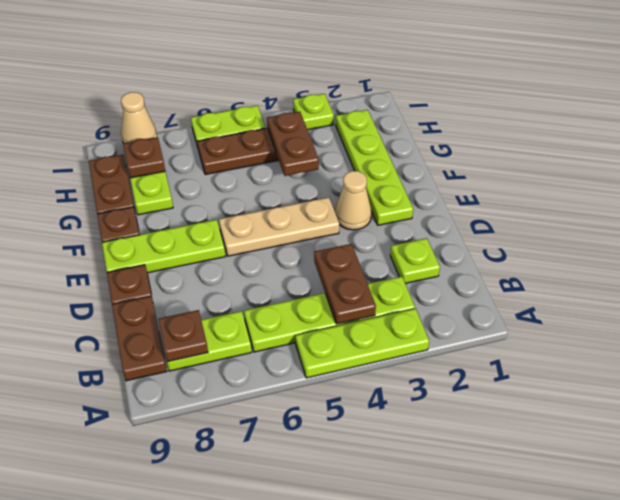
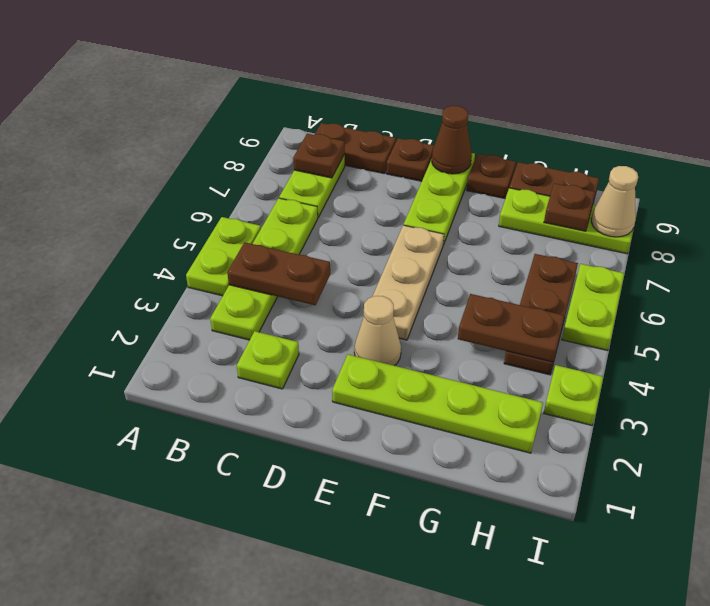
lime 1x3 plate [295,309,429,378] -> lime 1x2 plate [186,217,261,296]
none -> brown 1x1 cone [432,106,472,174]

